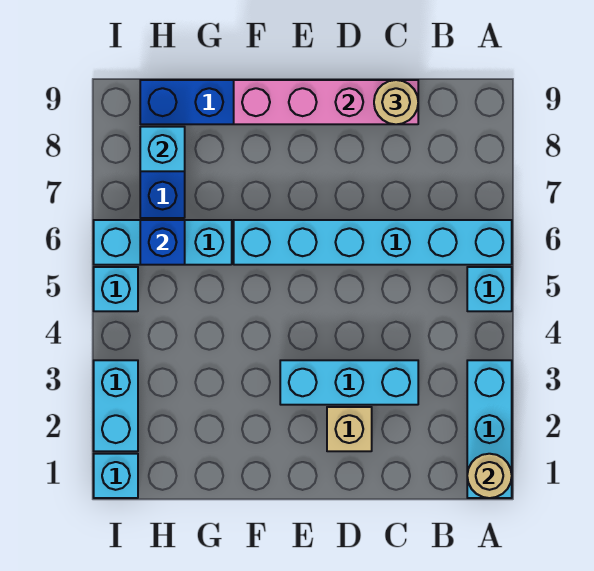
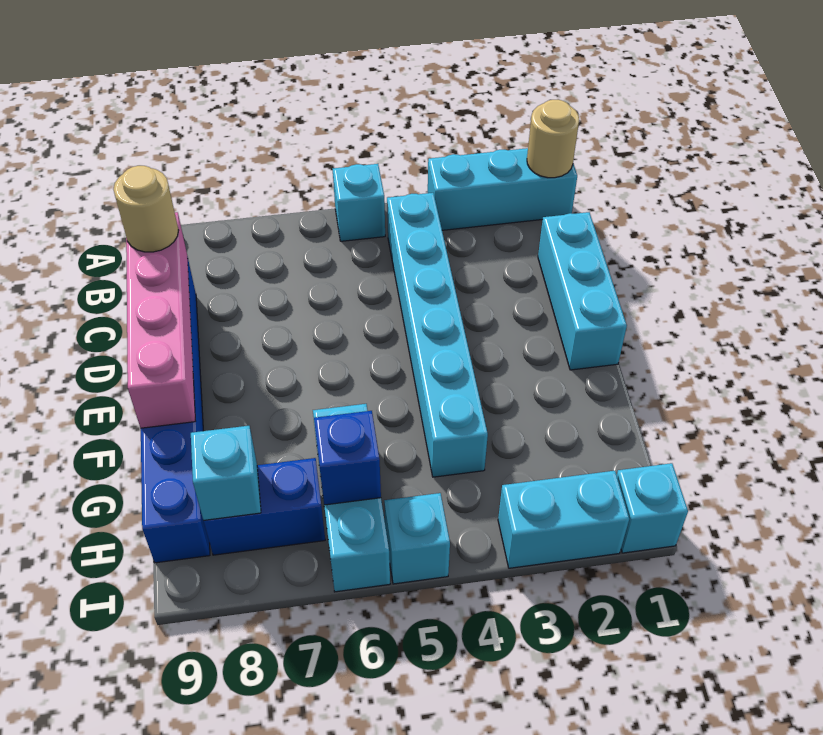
cyan 1x6 brick [234,220,512,265] -> cyan 1x6 brick moved to [387,193,488,477]
cyan 1x3 brick [280,360,418,405] -> cyan 1x3 brick moved to [538,212,627,370]
tan 1x1 brick [327,407,372,451] -> none

